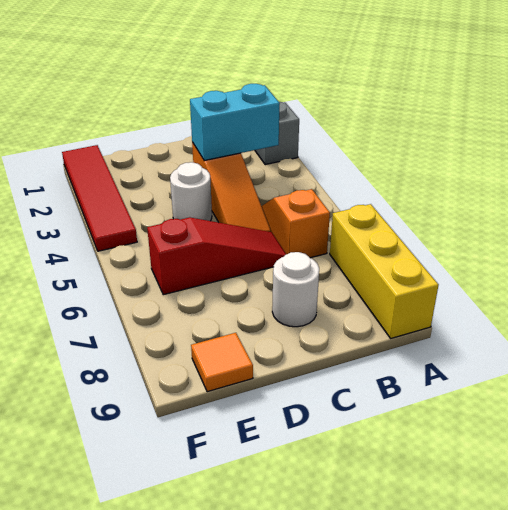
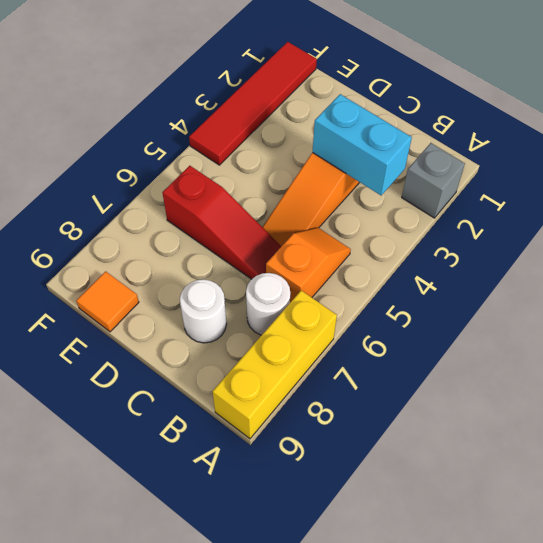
white 1x1 round brick [170,162,212,221] -> white 1x1 round brick moved to [246,273,290,335]

